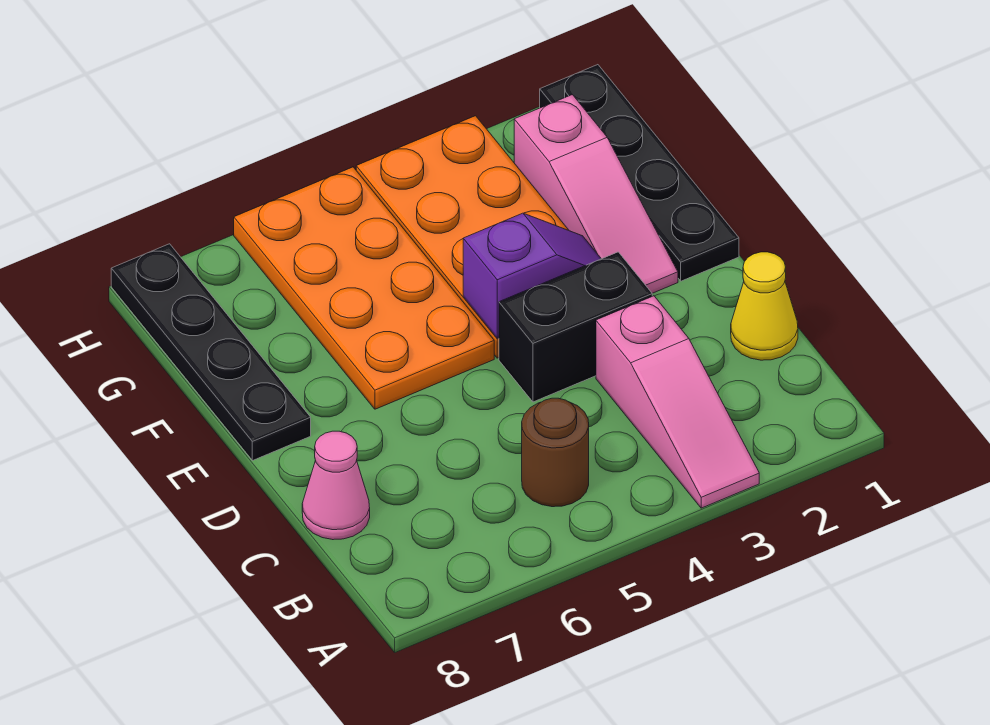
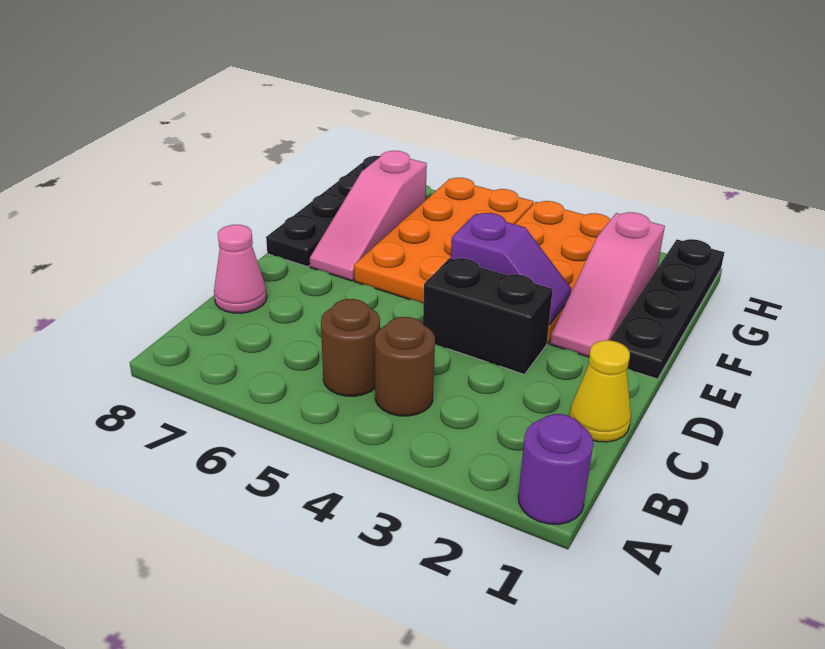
none -> purple 1x1 round brick [518,414,593,524]
pink 1x3 slope [596,296,759,508] -> pink 1x3 slope moved to [310,151,427,281]
none -> brown 1x1 round brick [375,317,435,416]

